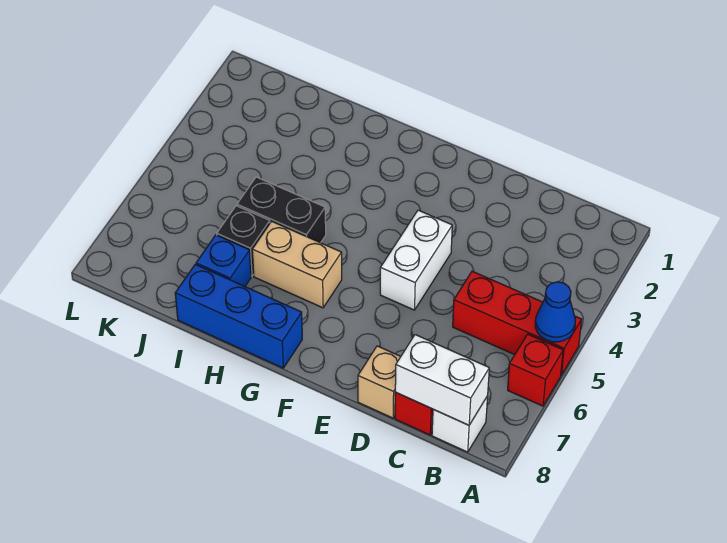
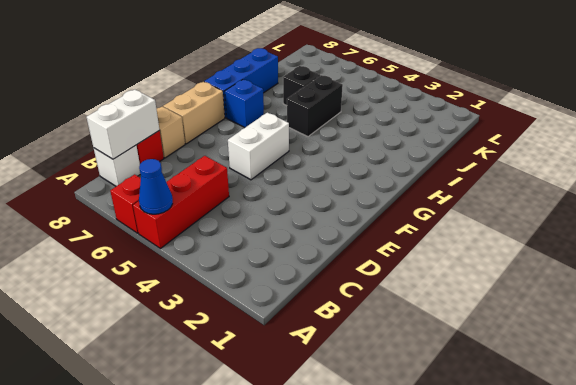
white 1x2 brick [380,210,452,310] -> white 1x2 brick turned to [228,113,289,180]
tan 1x2 brick [252,221,342,308] -> tan 1x2 brick moved to [163,82,225,144]
blue 1x1 brick [196,235,251,286] -> blue 1x1 brick moved to [225,80,264,127]

